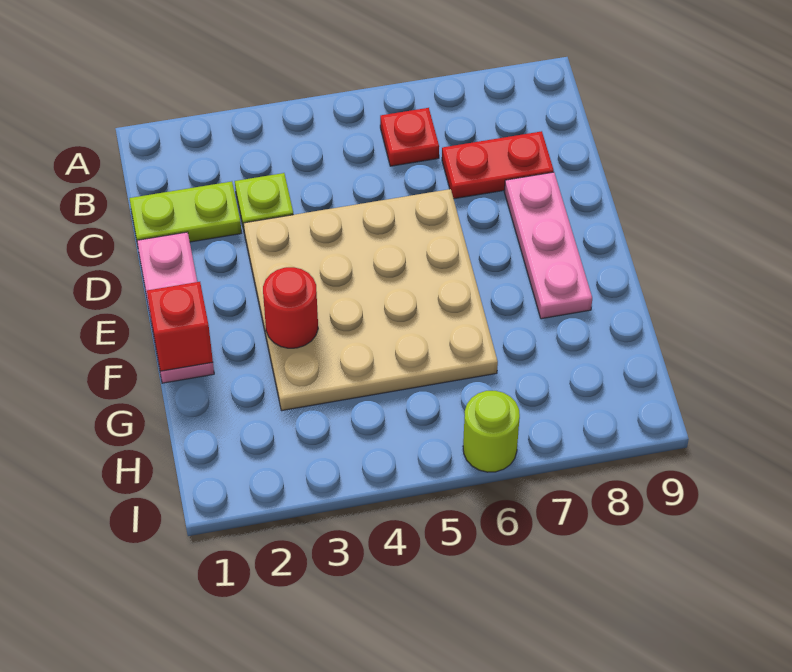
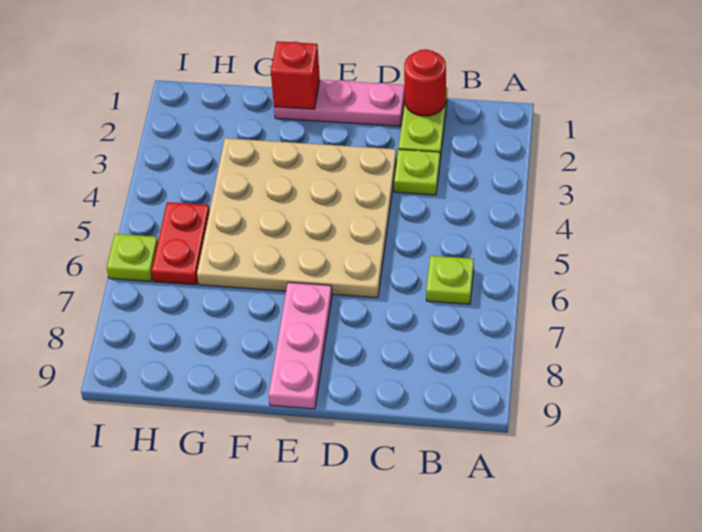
red 1x1 plate [380,108,439,166] -> lime 1x1 plate [426,256,474,304]
red 1x2 plate [442,131,554,199] -> red 1x2 plate moved to [152,202,210,285]
pink 1x3 plate [504,172,592,319] -> pink 1x3 plate turned to [269,282,332,409]
red 1x1 round brick [263,267,318,348] -> red 1x1 round brick moved to [404,49,446,116]
lime 1x1 round brick [463,391,520,472] -> lime 1x1 plate [107,234,158,281]

